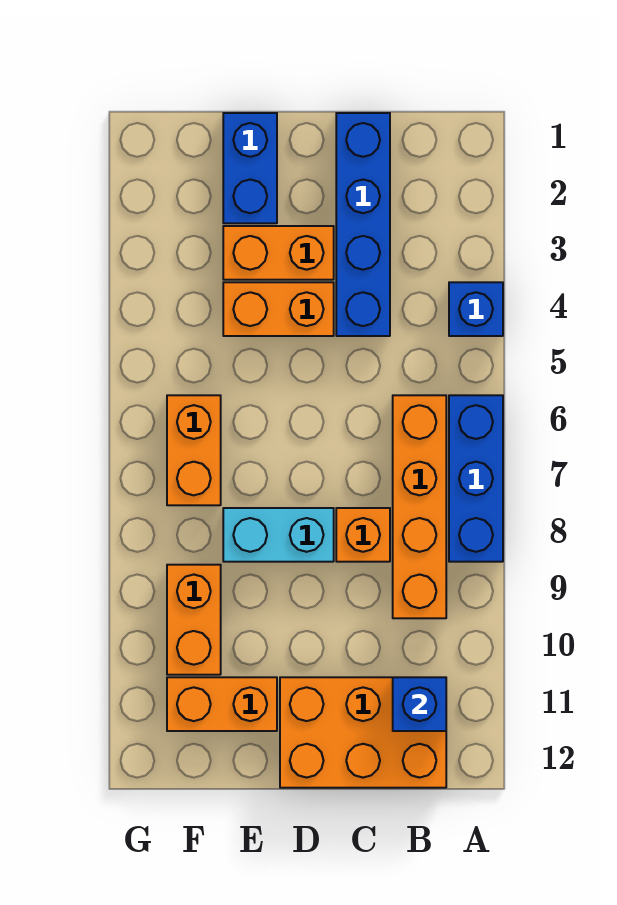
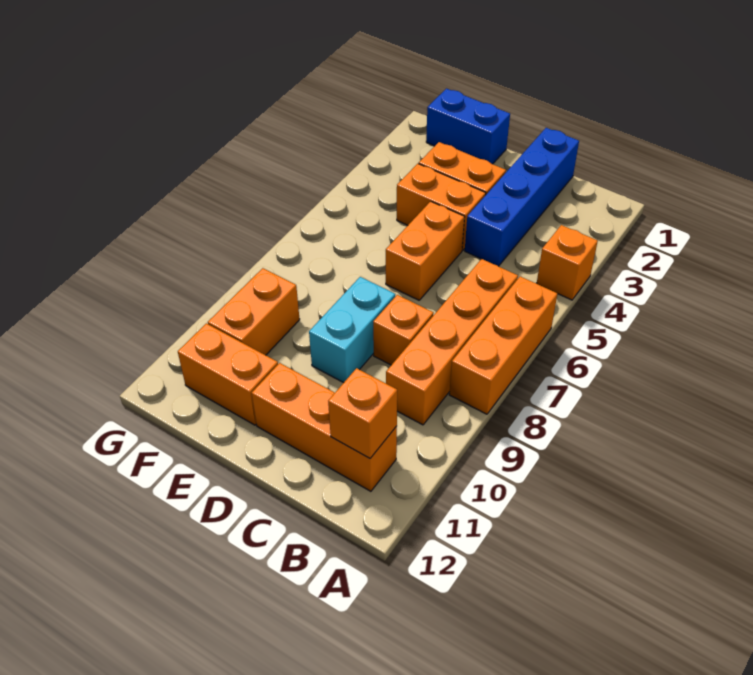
blue 1x1 brick [449,282,503,336] -> orange 1x1 brick [537,225,598,300]
blue 1x3 brick [449,395,503,562] -> orange 1x3 brick [449,276,558,414]
orange 2x3 brick [280,677,446,788] -> orange 1x3 brick [252,363,397,491]
blue 1x1 brick [393,677,446,731] -> orange 1x1 brick [328,368,397,458]
cyan 1x2 brick [223,508,334,562] -> cyan 1x2 brick turned to [309,277,395,383]
blue 1x2 brick [223,113,277,223] -> blue 1x2 brick turned to [426,89,510,164]
orange 1x2 brick [167,395,221,505] -> orange 1x2 brick moved to [386,201,464,300]

